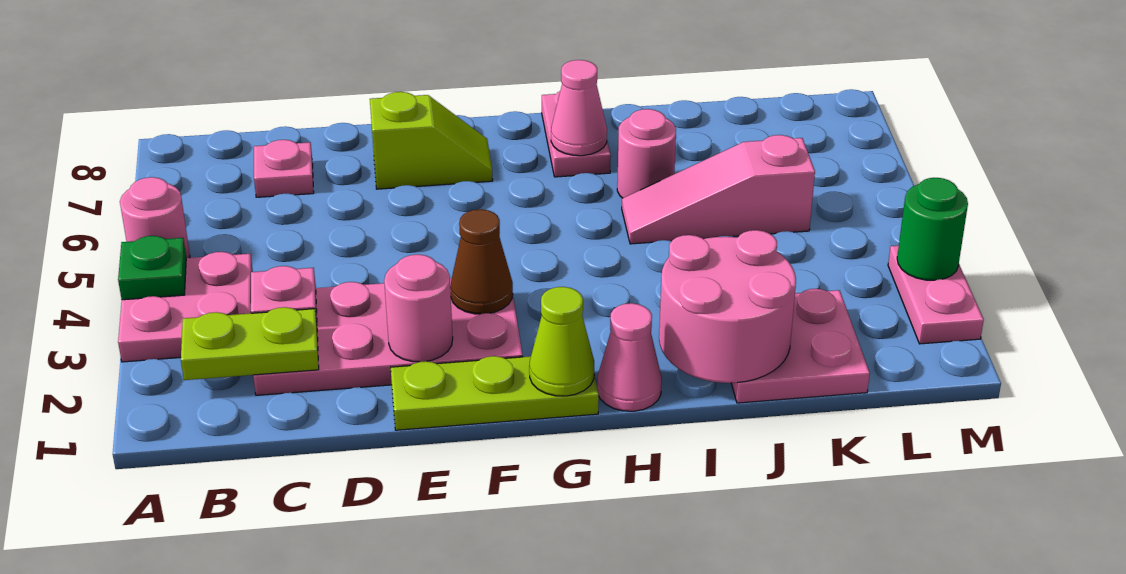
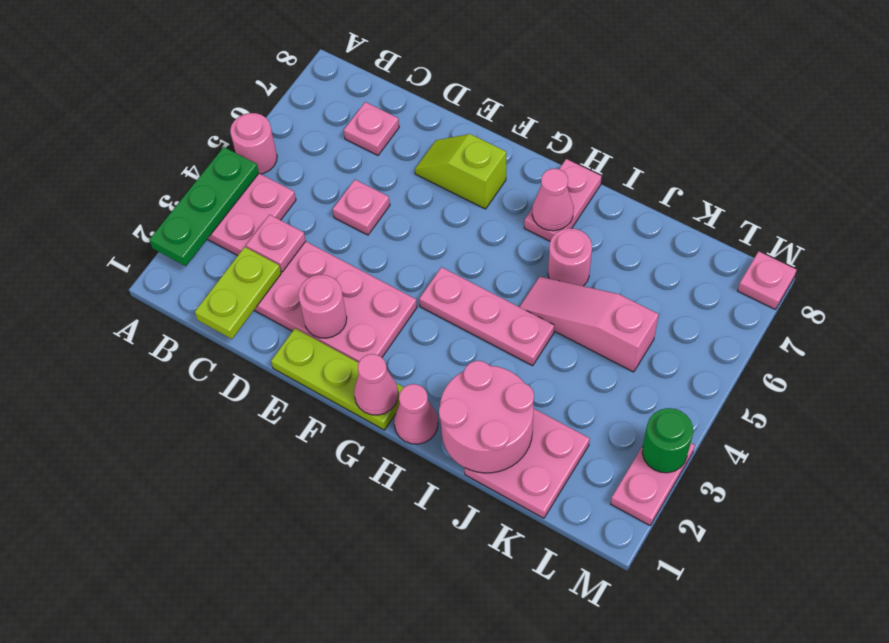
green 1x1 plate [118,236,186,300] -> green 1x3 plate [149,147,259,266]
lime 1x2 plate [181,307,319,380] -> lime 1x2 plate turned to [195,247,281,339]
none -> pink 1x1 plate [333,180,390,235]
lime 1x2 slope [370,92,493,189] -> lime 1x2 slope turned to [415,134,506,209]
brown 1x1 cone [450,209,513,314] -> none
lime 1x1 cone [529,287,594,396] -> pink 1x1 cone [354,354,398,415]
none -> pink 1x3 plate [419,267,554,366]
none -> pink 1x1 plate [738,251,796,310]

